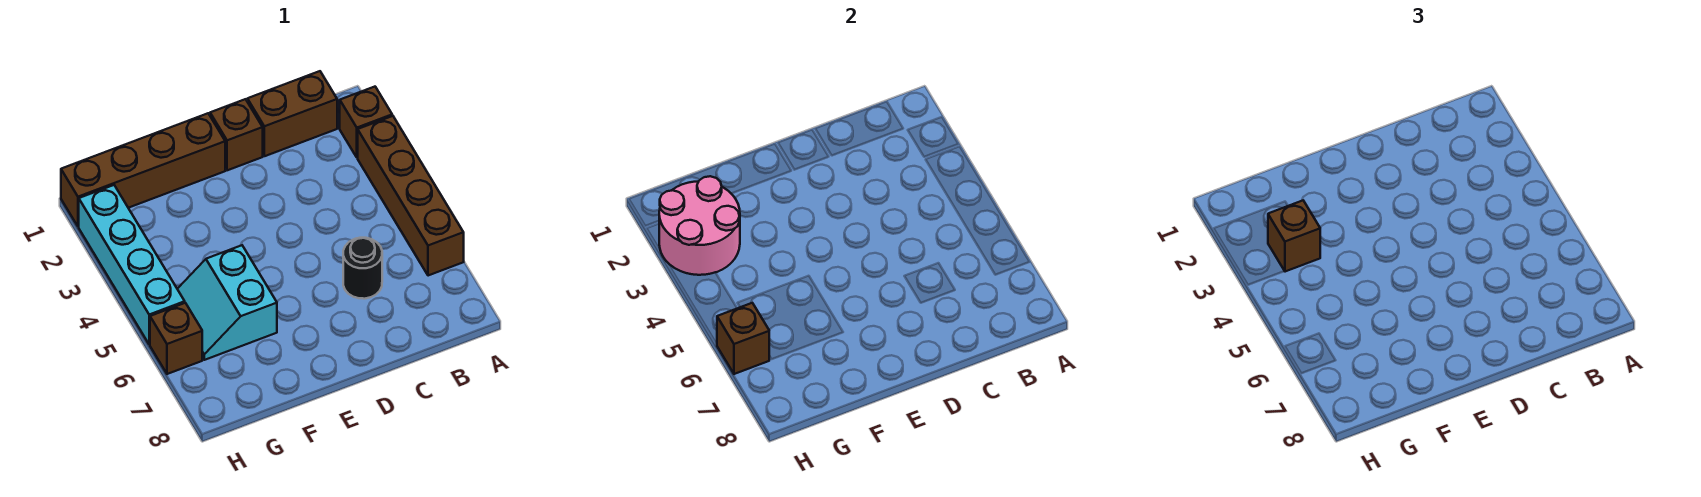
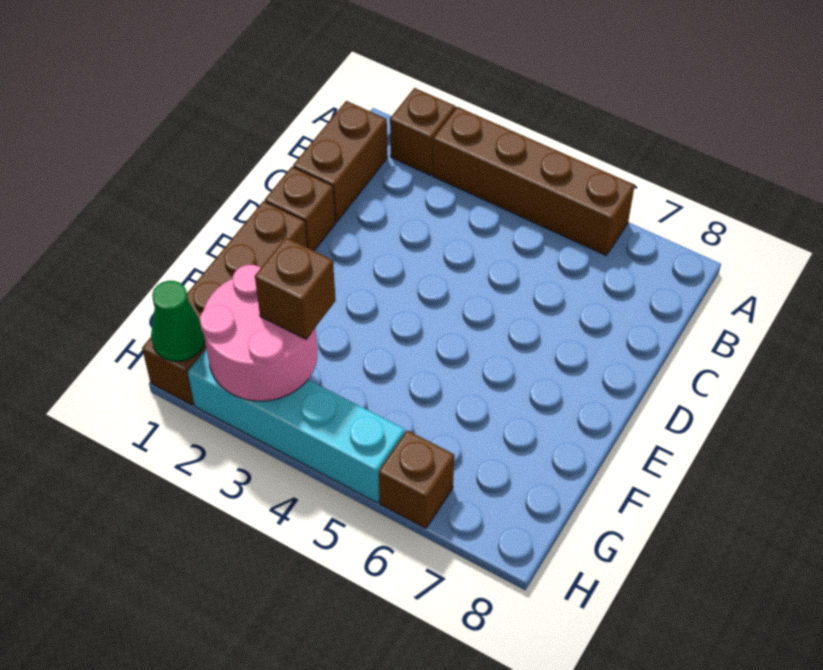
black 1x1 round brick [343,238,382,299] -> none
cyan 2x2 slope [178,245,277,360] -> none
none -> green 1x1 cone [151,281,205,361]
brown 1x1 brick [717,303,769,374] -> none

